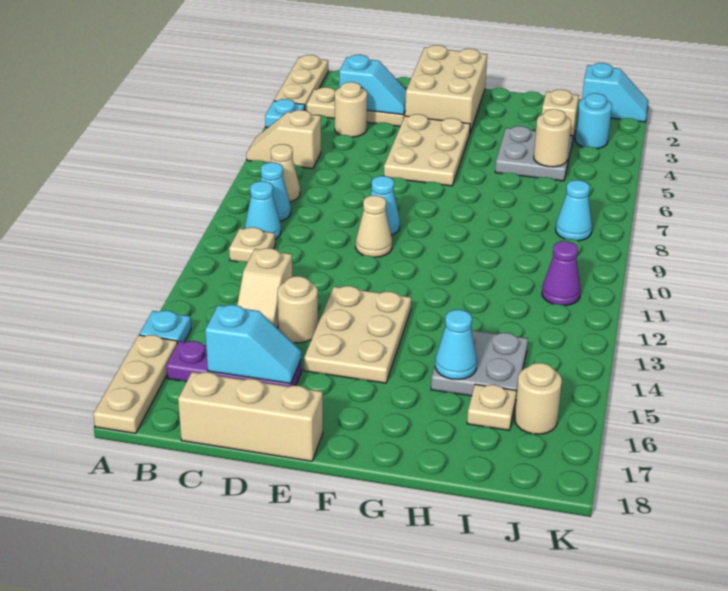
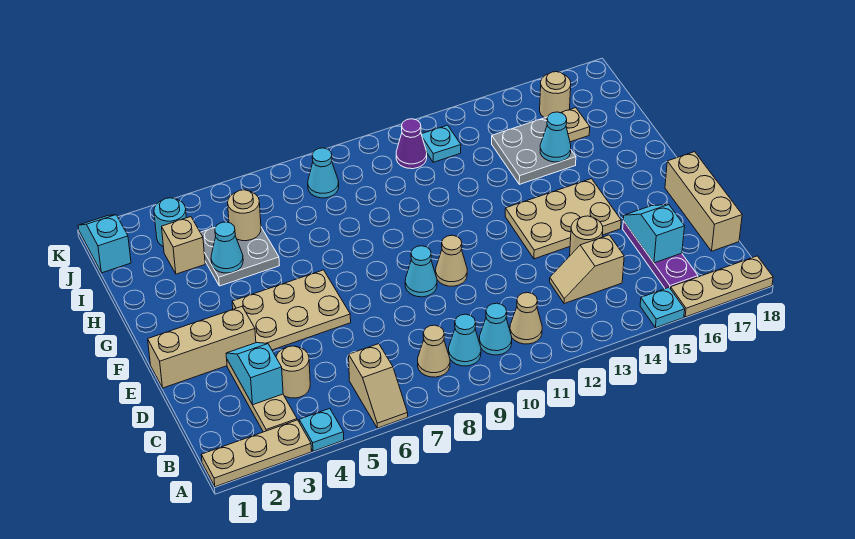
tan 1x1 plate [229,227,275,262] -> tan 1x1 cone [510,293,542,344]
tan 1x2 slope [237,248,292,327] -> tan 1x2 slope turned to [550,235,624,304]
tan 2x3 brick [405,45,487,132] -> tan 1x3 brick [148,307,256,388]
none -> cyan 1x1 cone [211,222,243,273]
none -> cyan 1x1 plate [421,125,461,162]

